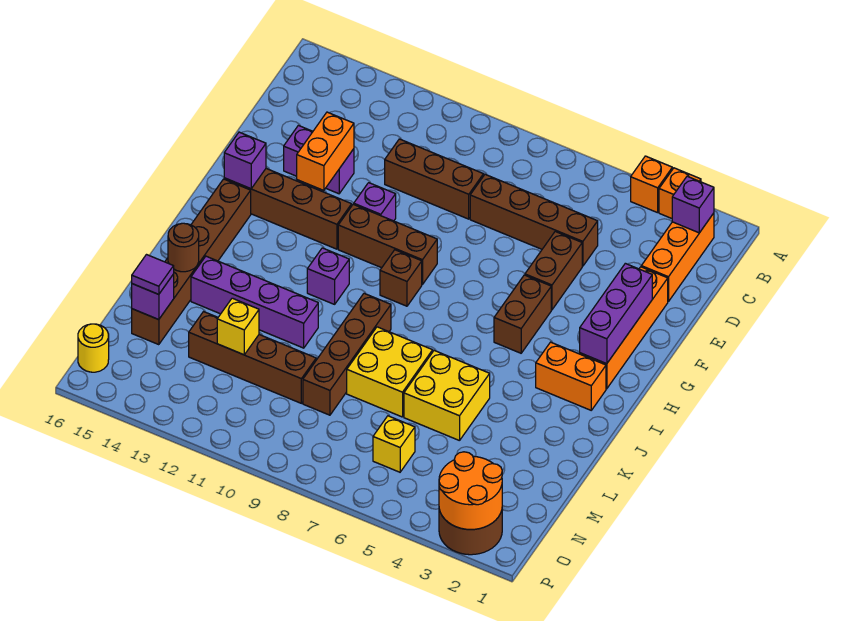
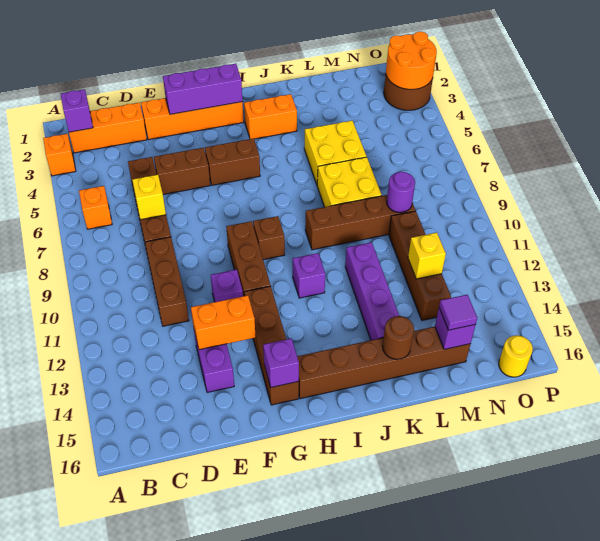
orange 1x1 brick [631,156,672,213] -> orange 1x1 brick moved to [79,186,112,229]
orange 1x2 brick [536,342,606,410] -> orange 1x2 brick turned to [244,94,297,139]
none -> purple 1x1 round brick [387,172,415,212]
yellow 1x1 brick [373,416,415,472] -> yellow 1x1 brick moved to [132,175,166,220]

